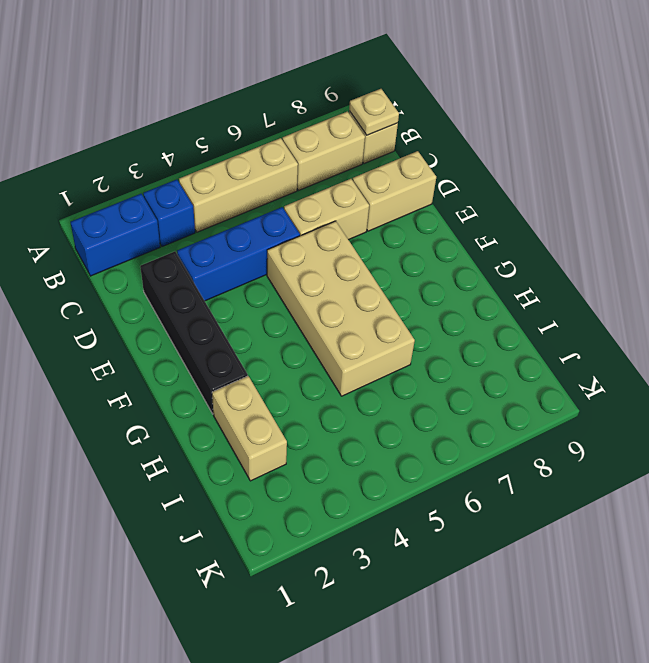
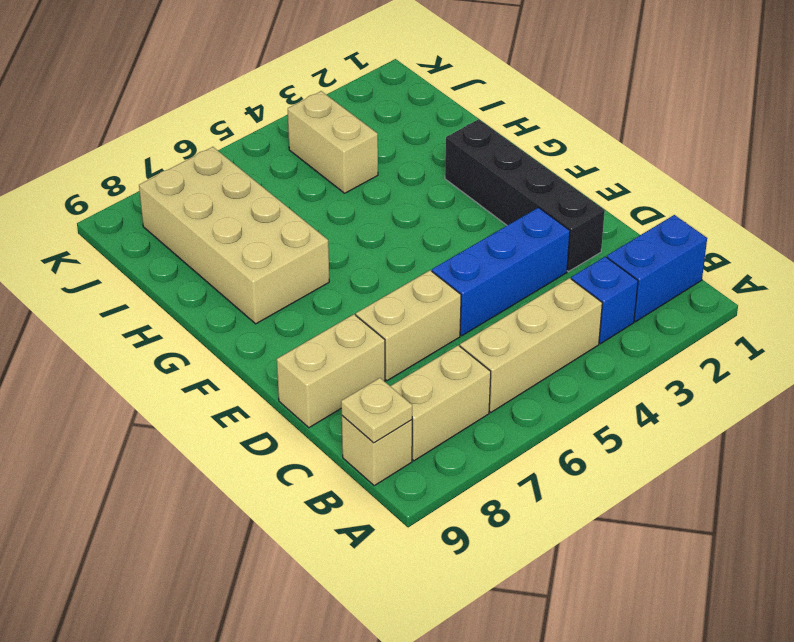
tan 2x4 brick [267,221,415,396] -> tan 2x4 brick moved to [139,147,329,324]
tan 1x2 brick [212,376,287,481] -> tan 1x2 brick moved to [288,91,378,193]

